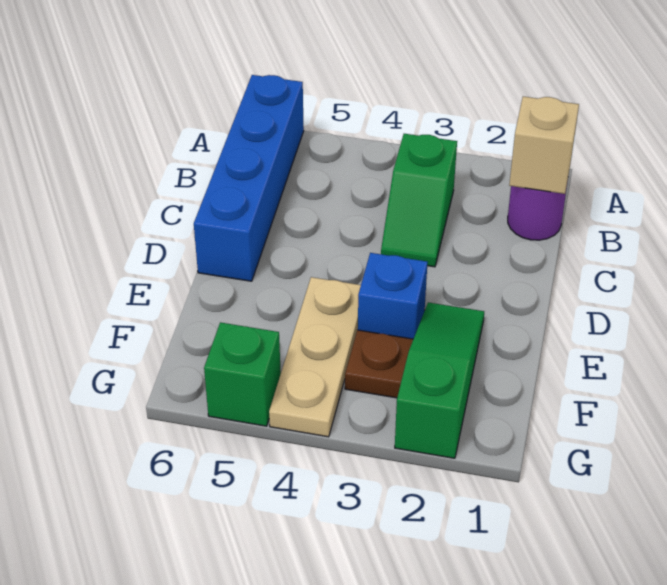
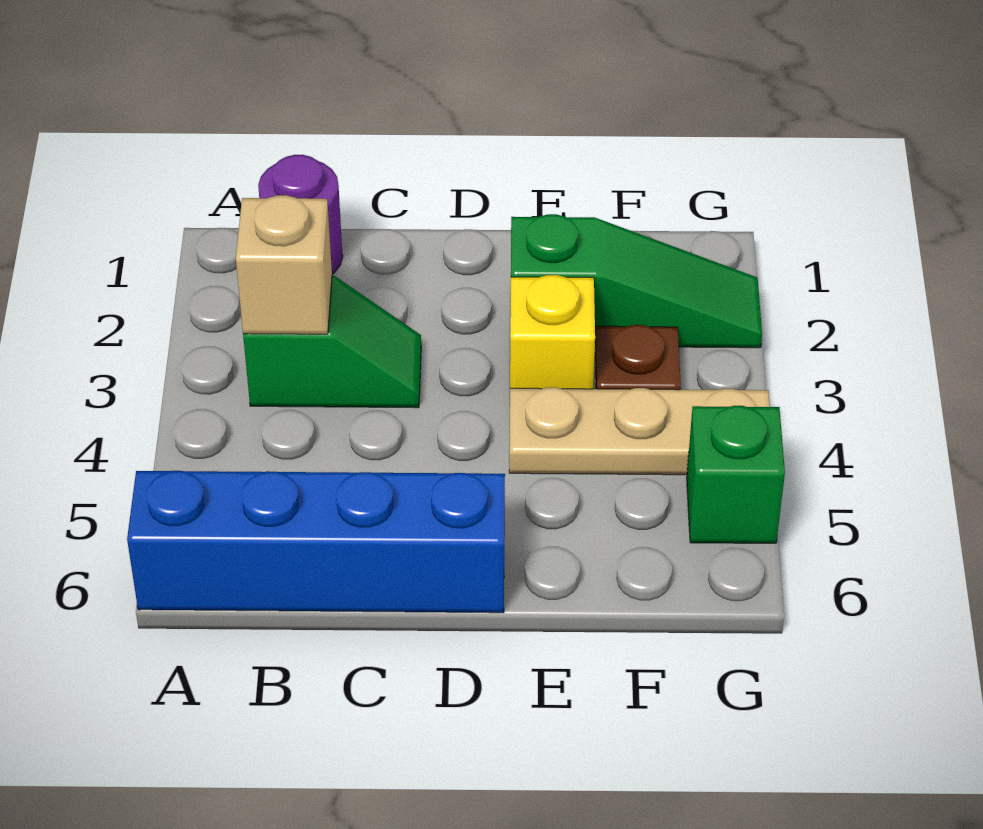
tan 1x1 brick [509,97,579,194] -> tan 1x1 brick moved to [236,195,332,334]
green 1x3 slope [395,303,484,458] -> green 1x3 slope turned to [511,214,762,348]
blue 1x1 brick [358,253,428,339] -> yellow 1x1 brick [510,275,595,389]

